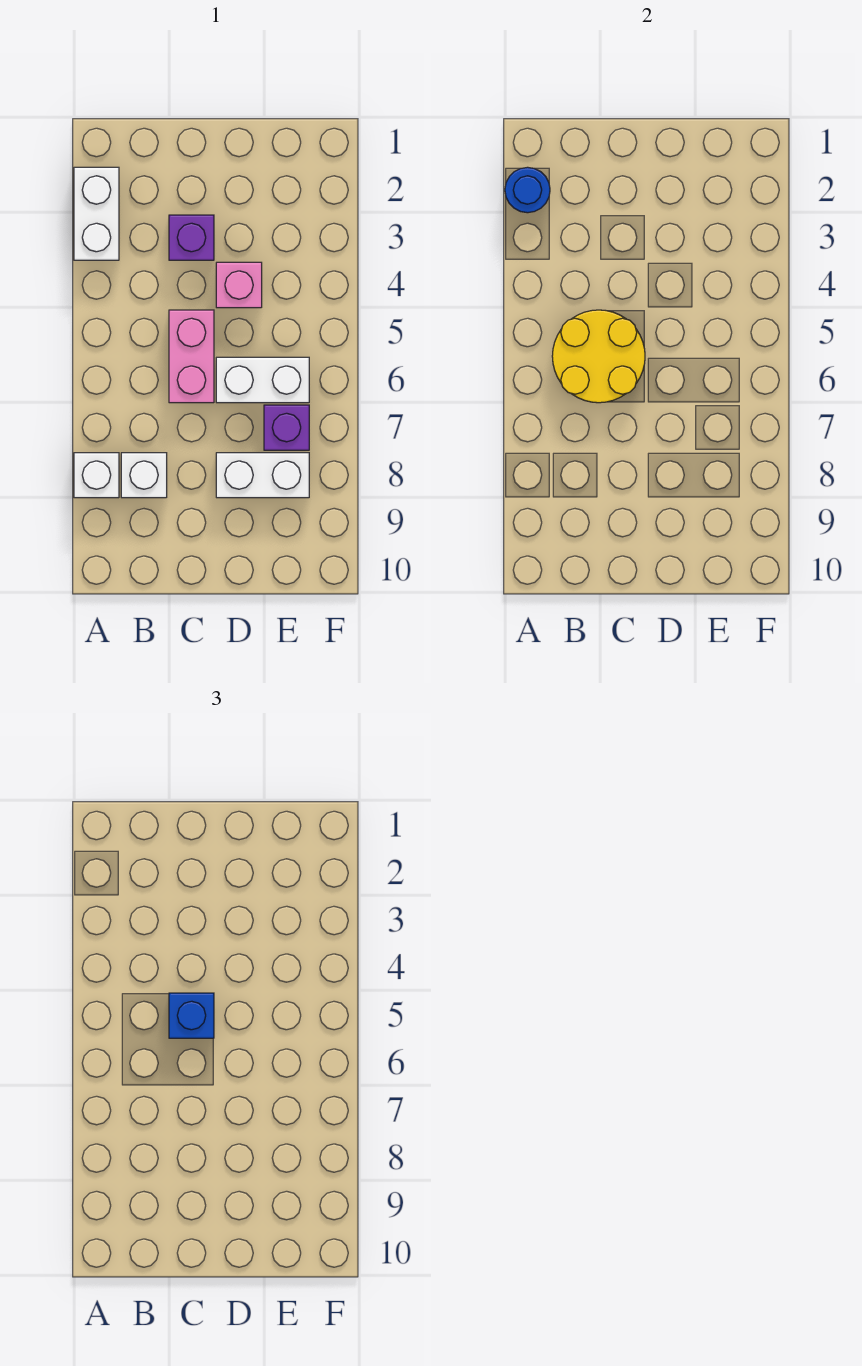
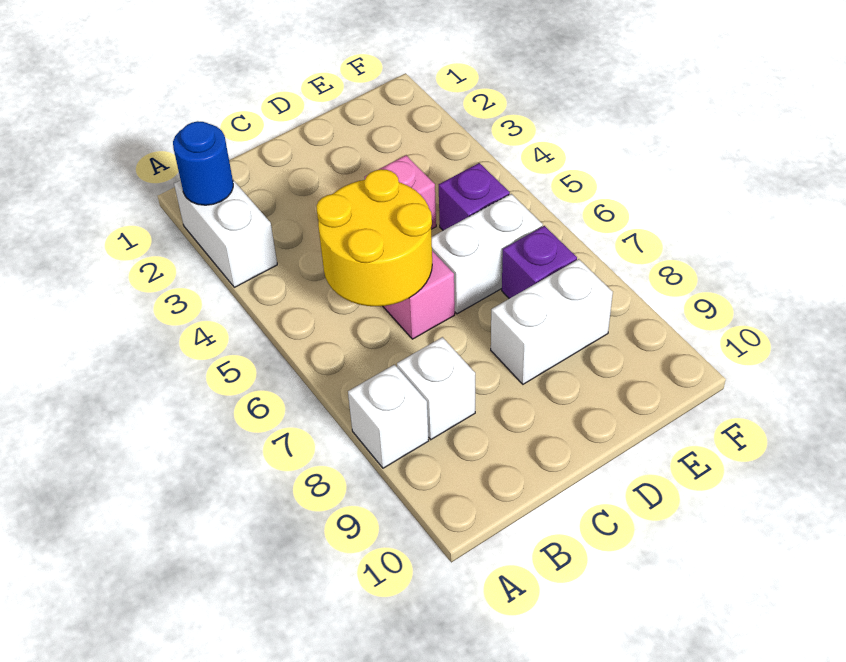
purple 1x1 brick [169,215,214,260] -> purple 1x1 brick moved to [439,163,510,230]
blue 1x1 brick [169,993,214,1038] -> none

